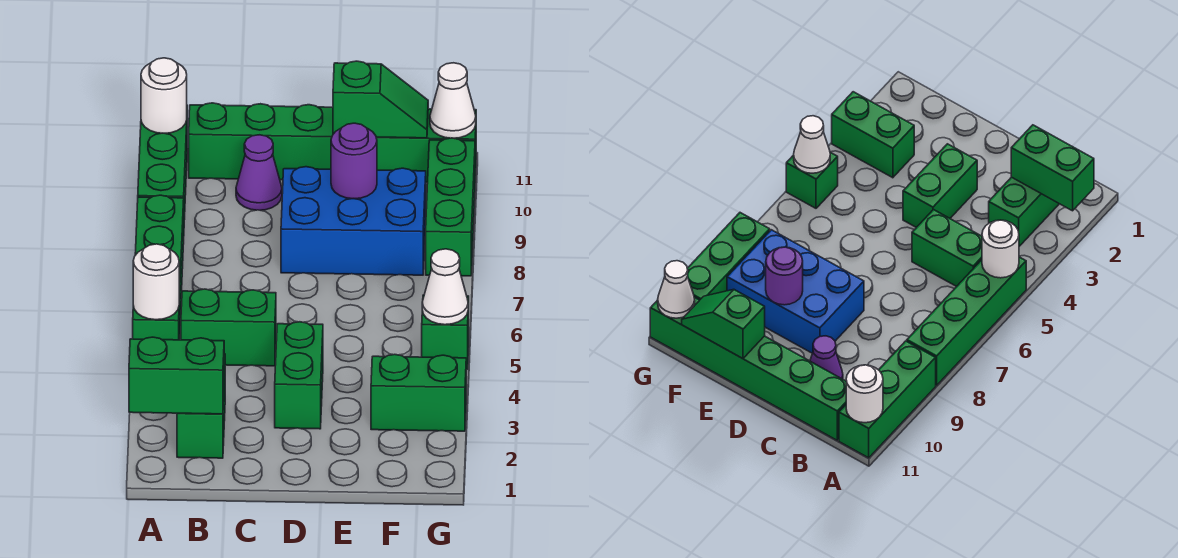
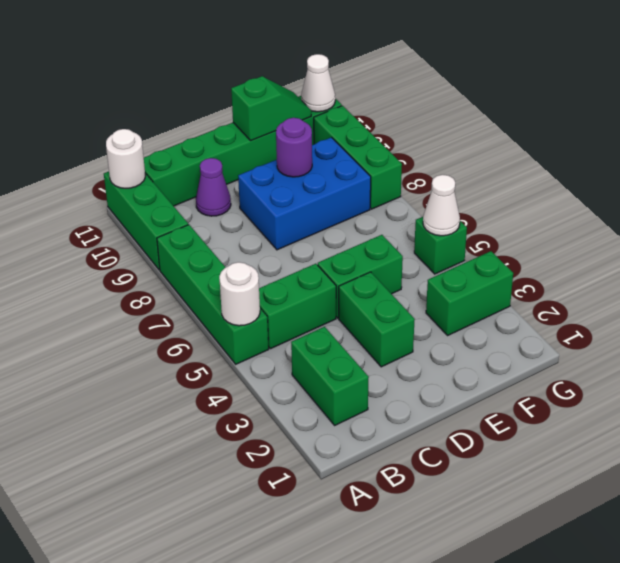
green 1x2 brick [129,337,224,414] -> green 1x2 brick moved to [318,235,403,318]

